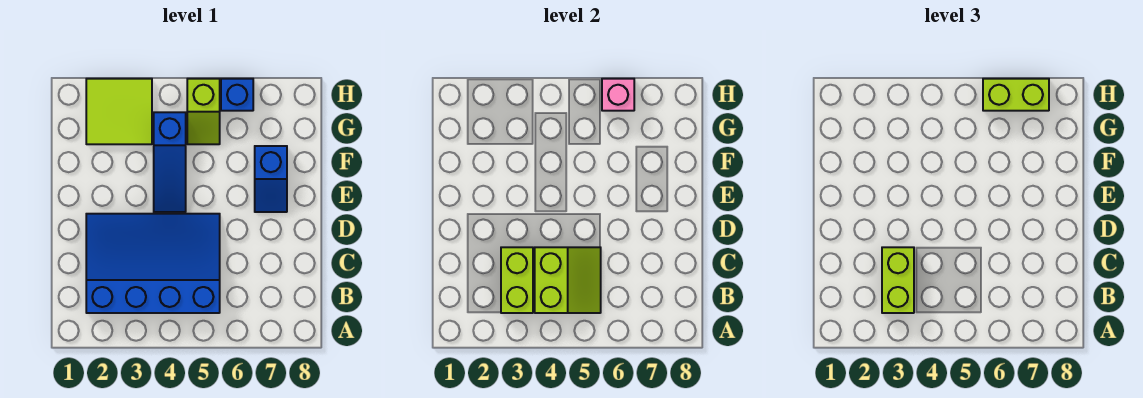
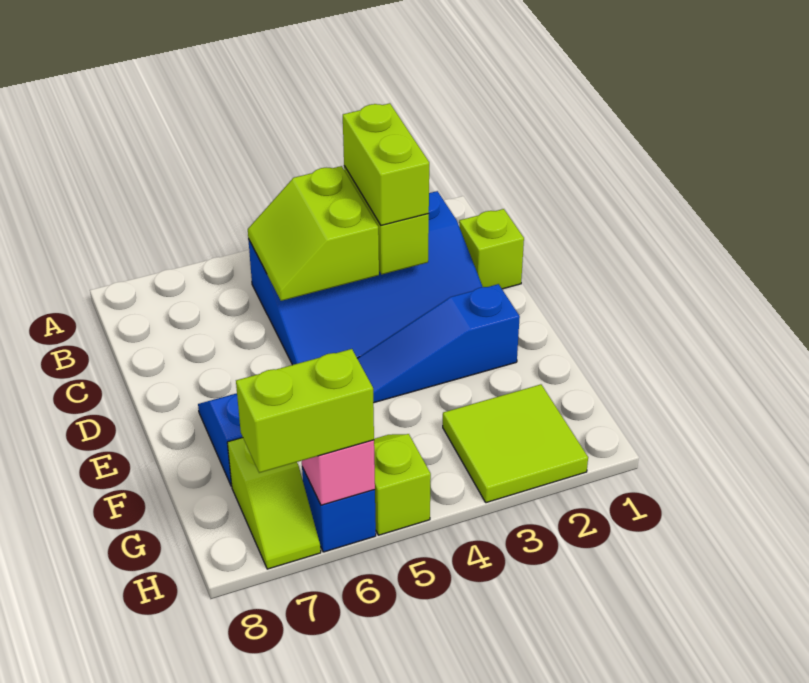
none -> lime 1x1 brick [459,209,524,289]
blue 1x3 slope [154,112,186,212] -> blue 1x3 slope turned to [357,284,520,403]
none -> lime 1x2 slope [227,438,321,569]

